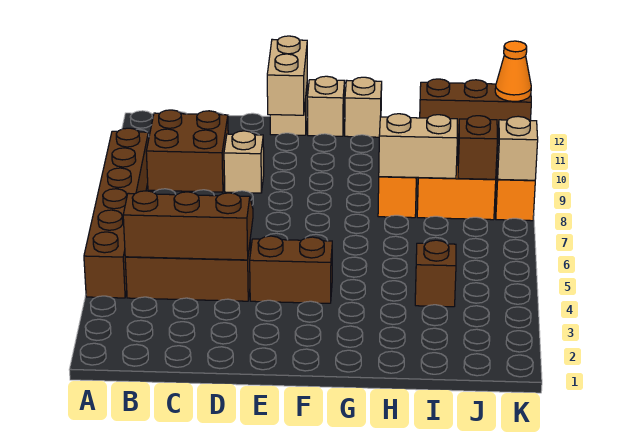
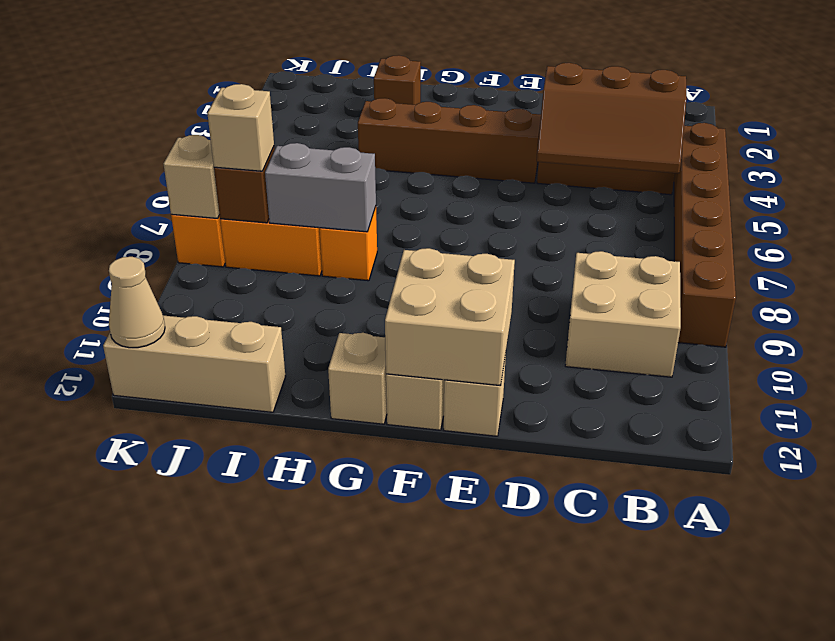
brown 2x2 brick [146,110,228,192] -> tan 2x2 brick [565,251,681,377]
tan 1x1 brick [224,131,264,193] -> tan 1x1 brick moved to [207,84,274,171]
brown 1x2 brick [250,236,332,303] -> brown 1x4 brick [358,98,541,183]
tan 1x2 brick [267,36,307,115] -> tan 2x2 brick [385,248,515,386]
tan 1x2 brick [379,114,457,178] -> grey 1x2 brick [265,143,376,232]
brown 1x1 brick [415,240,456,307] -> brown 1x1 brick moved to [374,55,421,105]
brown 1x3 brick [420,79,531,139] -> tan 1x3 brick [103,316,286,412]
orange 1x1 cone [495,41,531,101] -> tan 1x1 cone [109,257,165,348]

